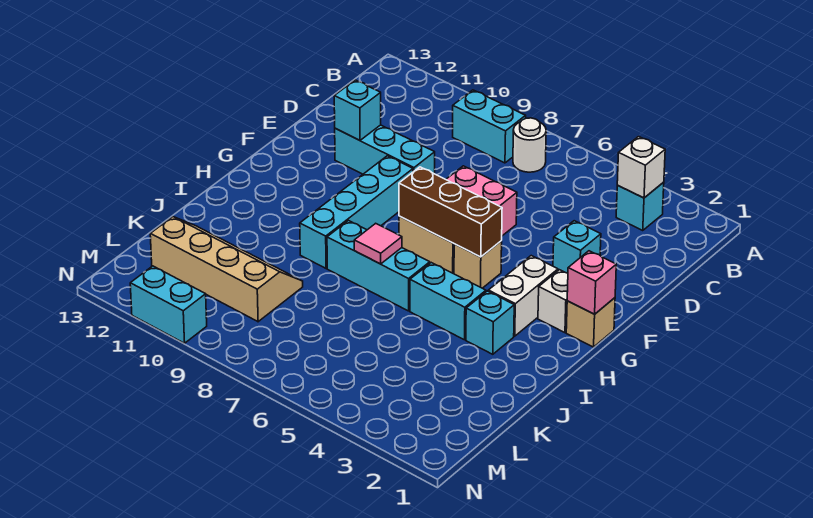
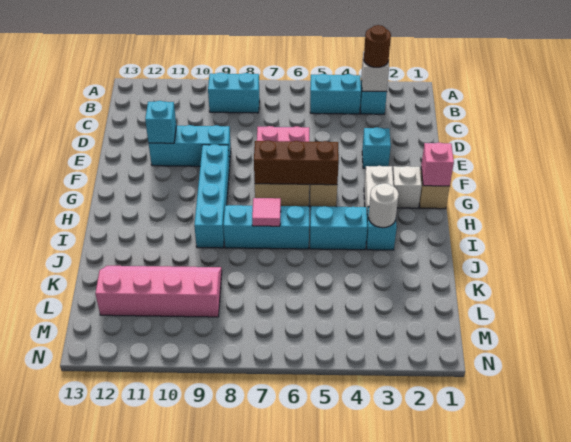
none -> brown 1x1 round brick [364,25,391,67]
white 1x1 round brick [513,118,546,172] -> white 1x1 round brick moved to [368,183,399,228]
tan 2x4 slope [150,217,303,322] -> pink 2x4 slope [95,266,222,317]
cyan 1x2 brick [130,266,207,343] -> cyan 1x2 brick moved to [310,74,361,114]

